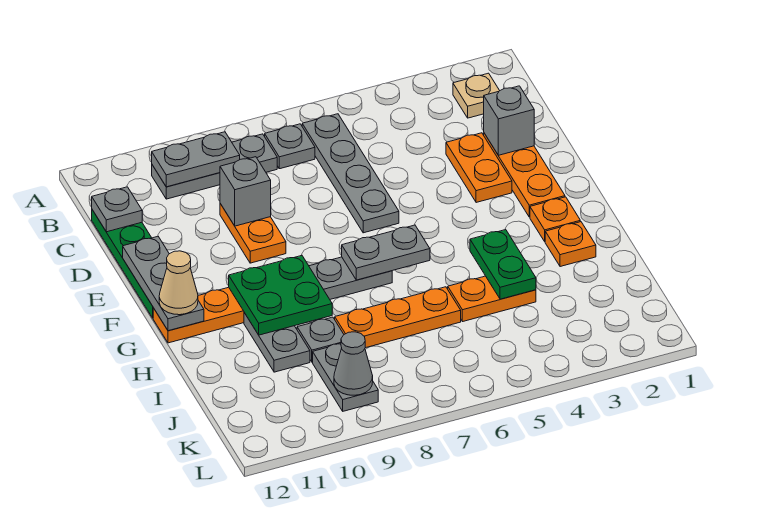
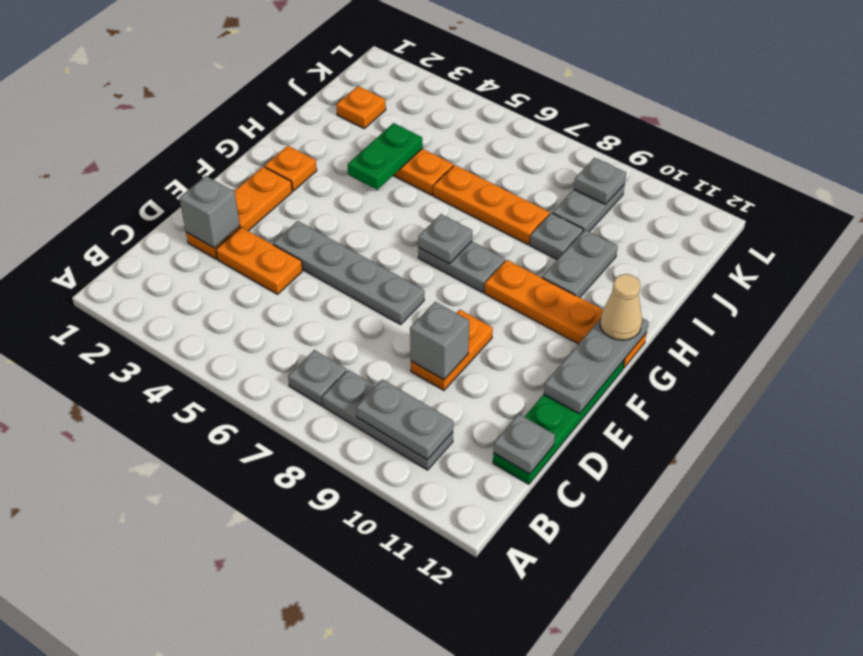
tan 1x1 plate [453,73,500,118] -> none
grey 1x4 plate [302,114,399,233] -> grey 1x4 plate turned to [273,221,424,324]
orange 1x2 plate [446,133,512,203] -> orange 1x2 plate turned to [216,227,303,294]
grey 1x2 plate [342,225,430,280] -> grey 1x1 plate [418,214,472,264]
green 2x2 plate [229,256,332,335] -> none
orange 1x1 plate [545,222,596,267] -> orange 1x1 plate moved to [336,86,386,128]
grey 1x1 cone [334,332,373,395] -> grey 1x1 plate [574,158,626,204]

